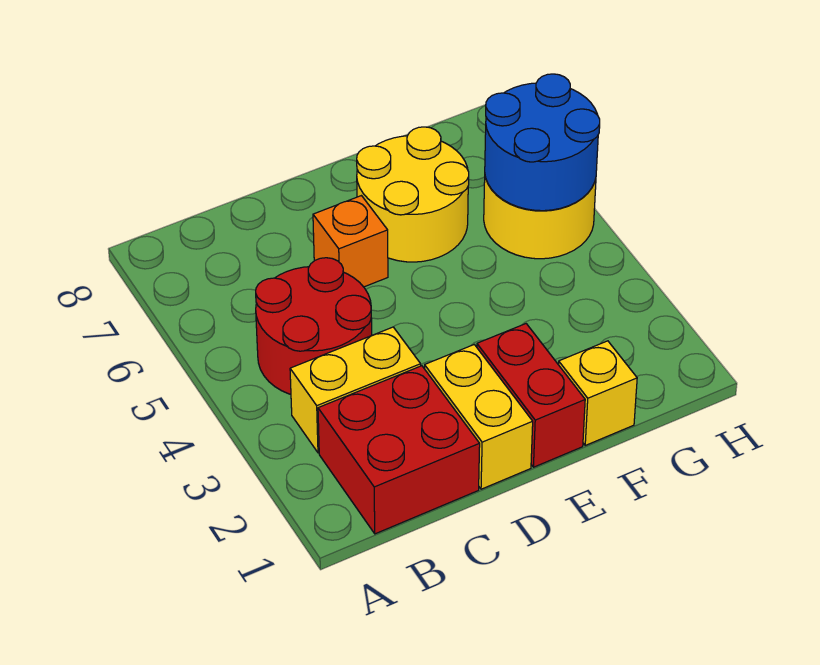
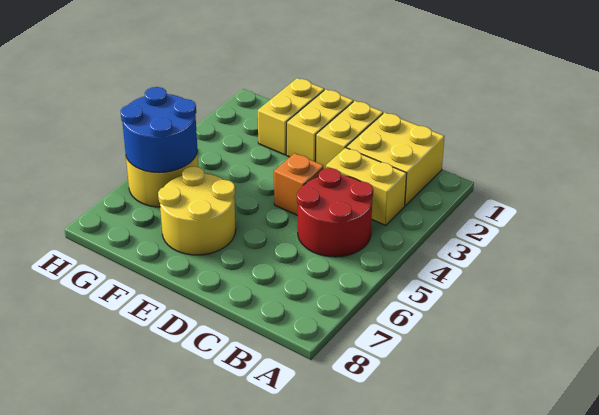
red 2x2 brick [318,366,480,534] -> yellow 2x2 brick [346,112,445,206]
orange 1x1 brick [313,196,388,287] -> orange 1x1 brick moved to [274,153,323,215]
red 1x2 brick [477,324,585,467] -> yellow 1x2 brick [287,89,353,162]
yellow 1x1 brick [559,341,637,445] -> yellow 1x2 brick [258,78,324,155]

